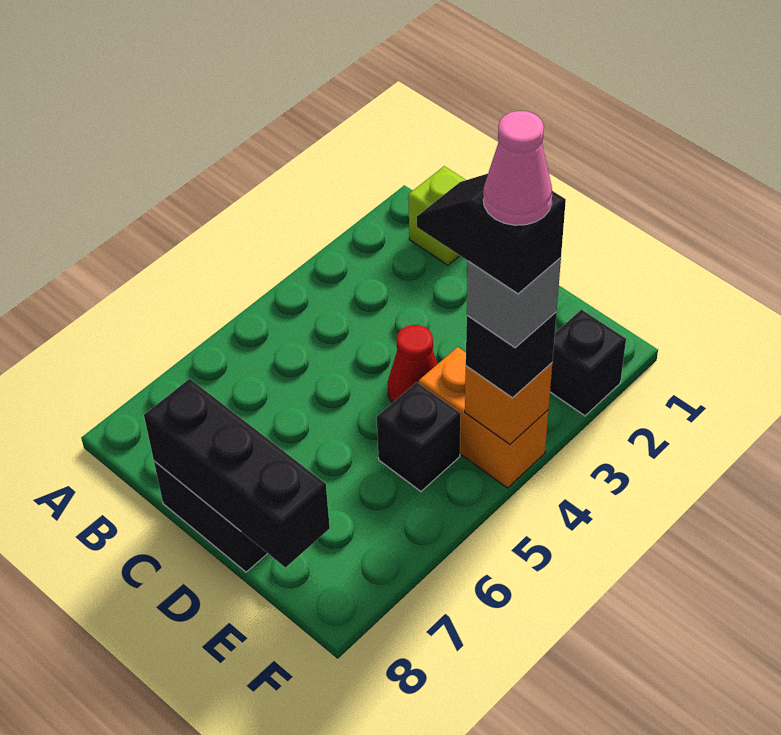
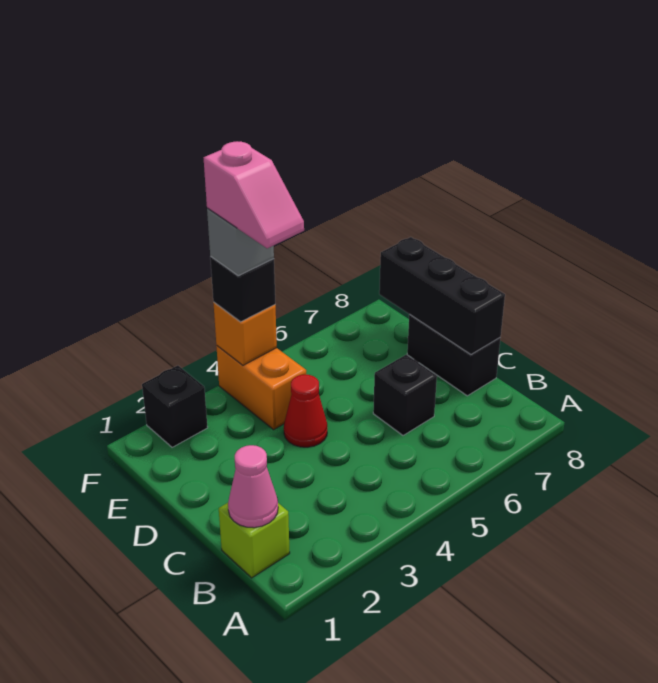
black 1x2 slope [417,174,566,294] -> pink 1x2 slope [204,141,304,248]
black 1x1 brick [377,382,461,491] -> black 1x1 brick moved to [373,355,437,436]
pink 1x1 cone [483,111,552,225] -> pink 1x1 cone moved to [228,445,278,528]

